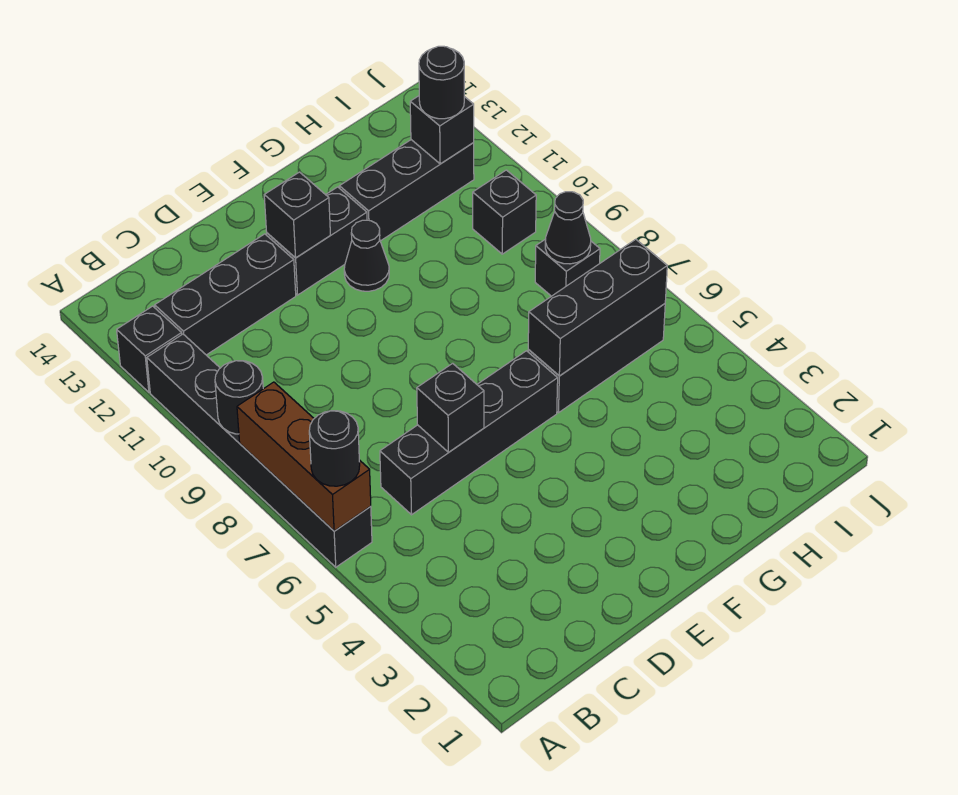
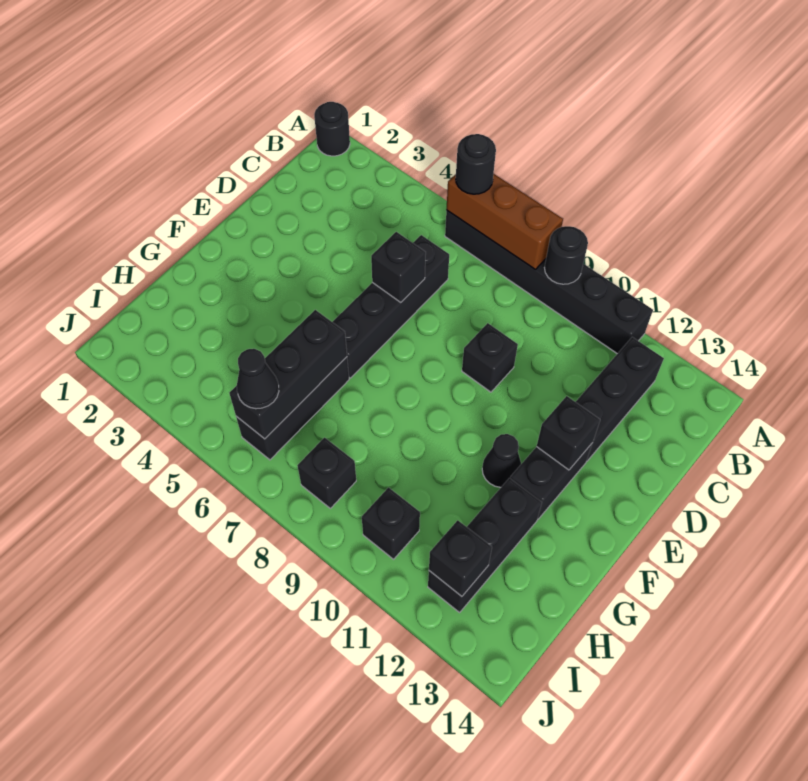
black 1x1 brick [117,306,182,392] -> black 1x1 brick moved to [462,323,518,392]
black 1x1 cone [545,192,591,264] -> black 1x1 cone moved to [237,349,279,409]
black 1x1 round brick [419,46,464,119] -> black 1x1 round brick moved to [314,102,350,156]

